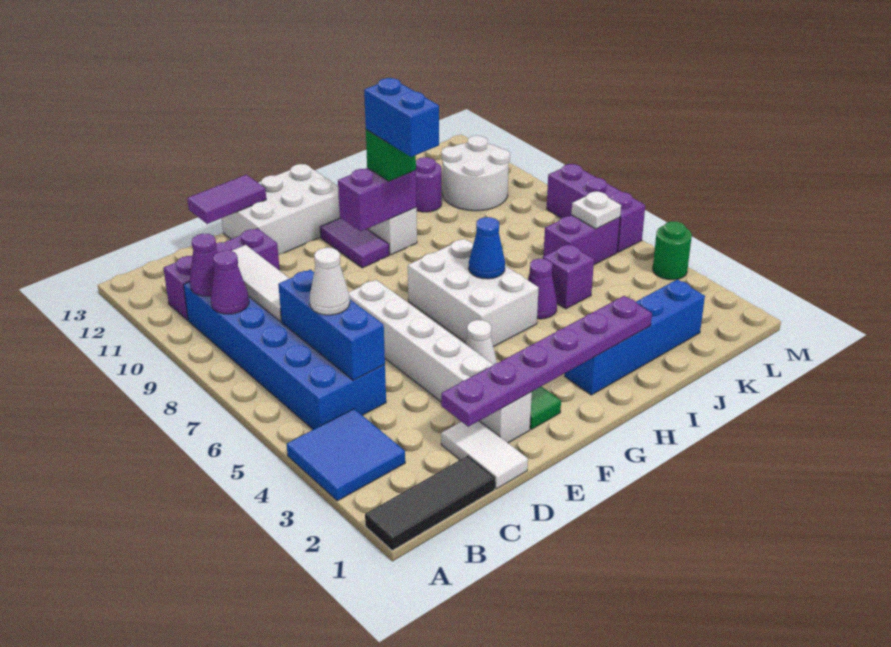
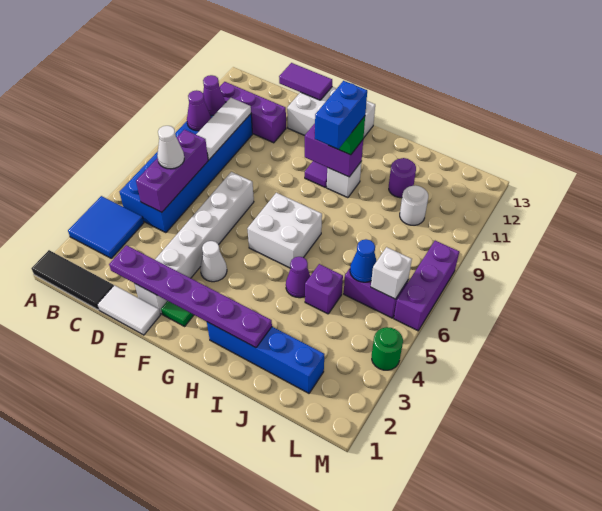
blue 1x3 brick [278,270,385,380] -> purple 1x3 brick [136,130,208,212]
white 1x2 tile [441,421,528,489] -> white 1x2 tile turned to [97,285,160,335]
white 2x3 brick [408,239,539,347] -> white 2x2 brick [247,193,322,268]
blue 1x1 cone [469,217,505,279] -> blue 1x1 cone moved to [350,239,377,282]
white 2x2 round brick [442,136,510,211] -> white 1x1 round brick [400,185,428,225]
white 1x1 plate [571,191,621,229] -> white 1x1 brick [371,247,412,299]

